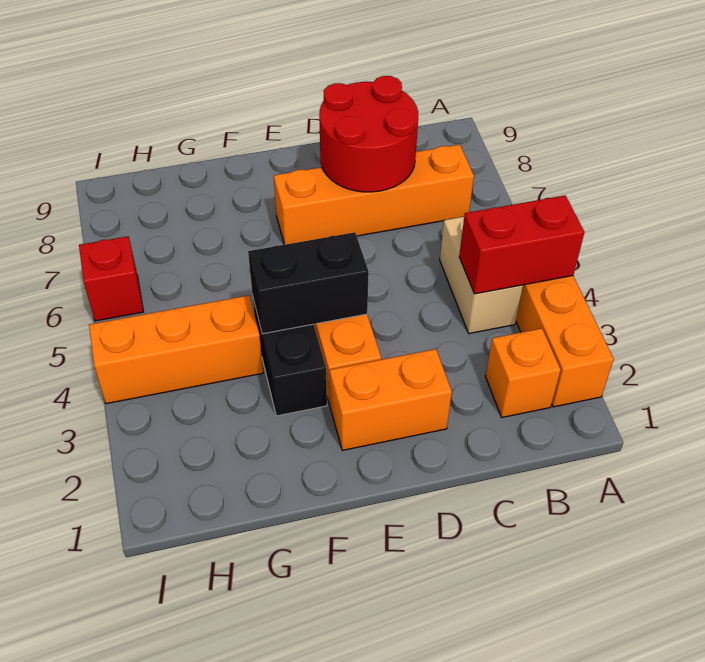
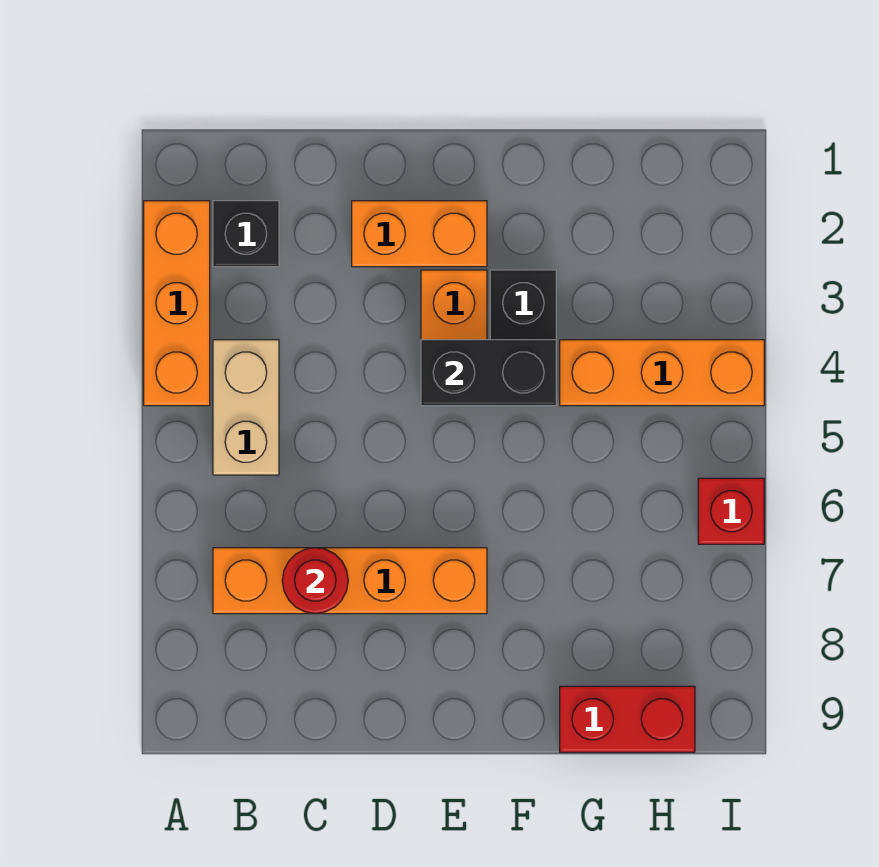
red 1x2 brick [459,195,584,294] -> red 1x2 brick moved to [560,686,695,752]
orange 1x1 brick [485,328,561,417] -> black 1x1 brick [213,201,279,267]
red 2x2 round brick [319,76,418,192] -> red 1x1 round brick [282,548,348,614]

